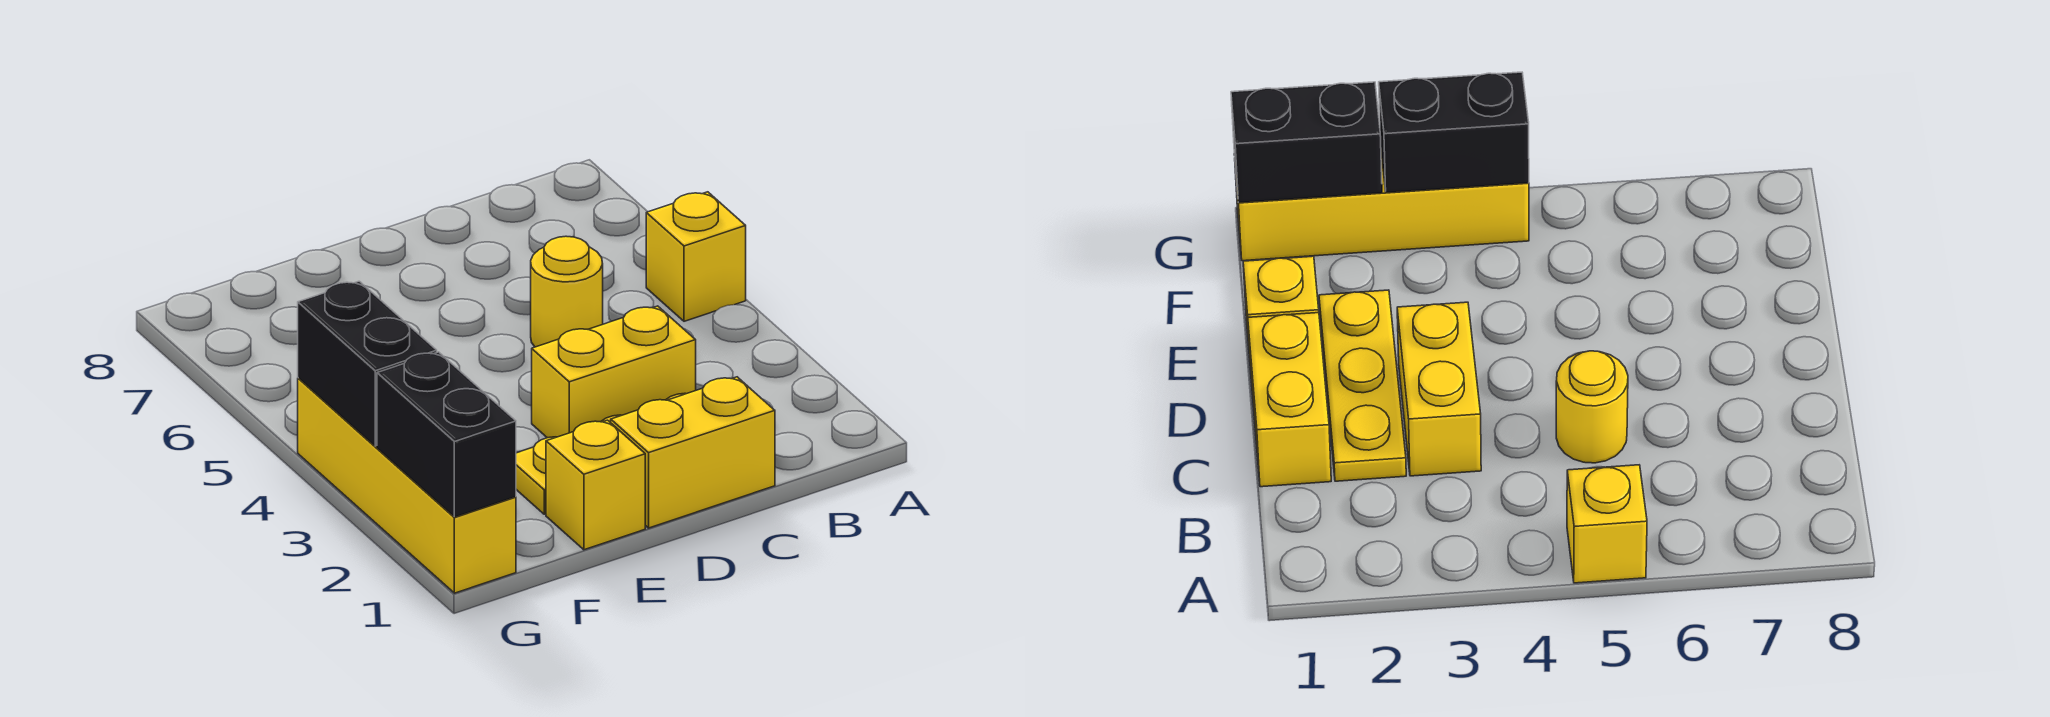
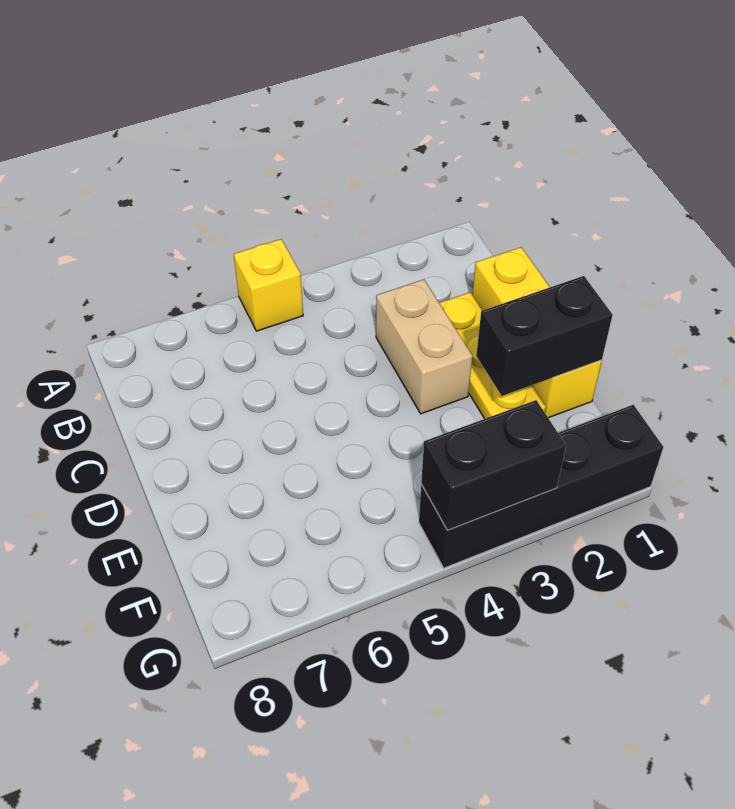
yellow 1x2 brick [532,306,696,438] -> tan 1x2 brick [376,279,472,414]
yellow 1x1 round brick [531,236,603,347] -> none
yellow 1x4 brick [298,378,516,593] -> black 1x4 brick [419,405,663,568]
black 1x2 brick [377,352,516,517] -> black 1x2 brick moved to [476,276,613,396]

